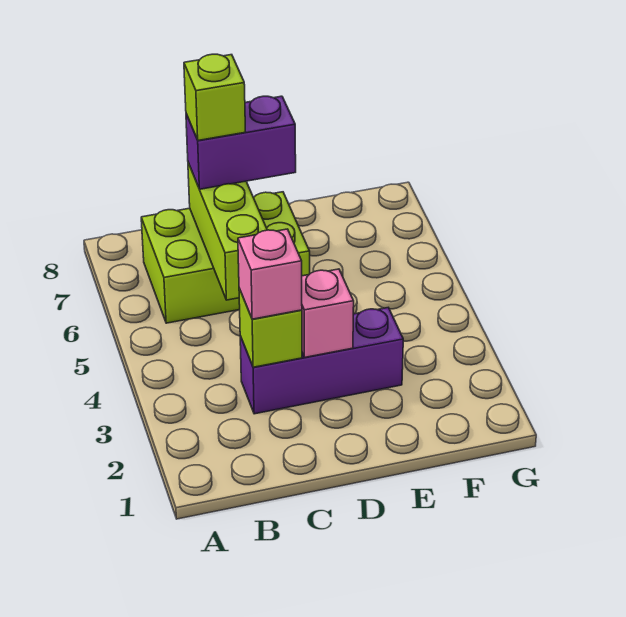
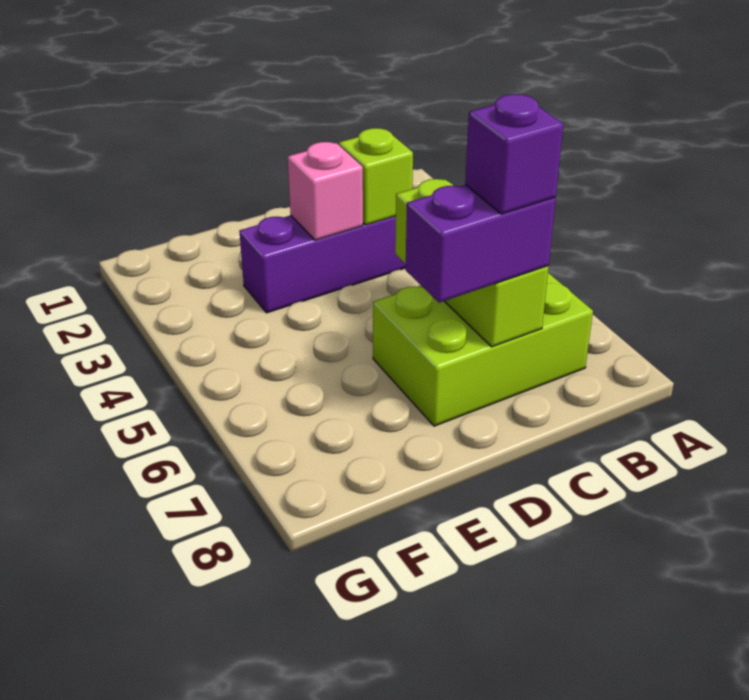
pink 1x1 brick [238,229,302,319] -> none
lime 1x1 brick [184,54,245,140] -> purple 1x1 brick [465,94,563,214]

